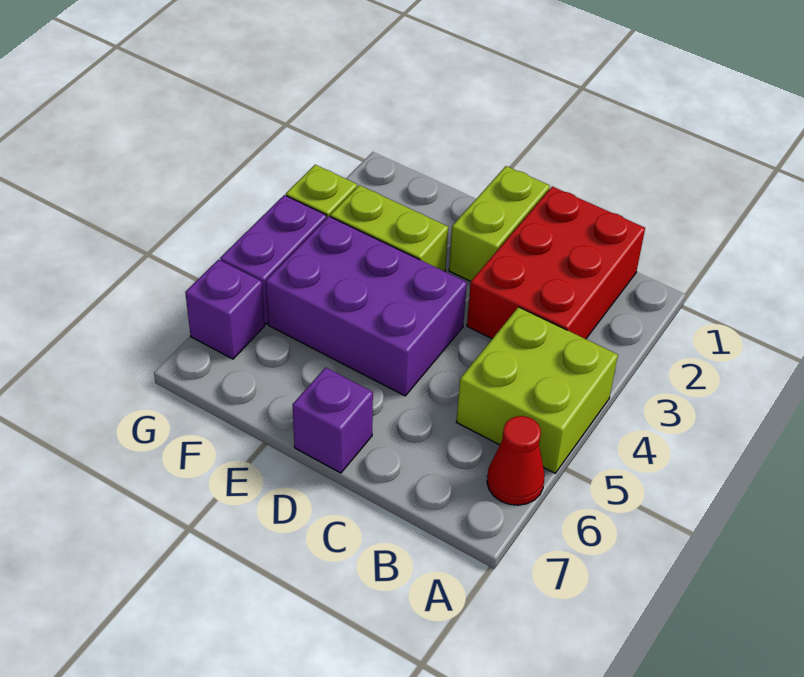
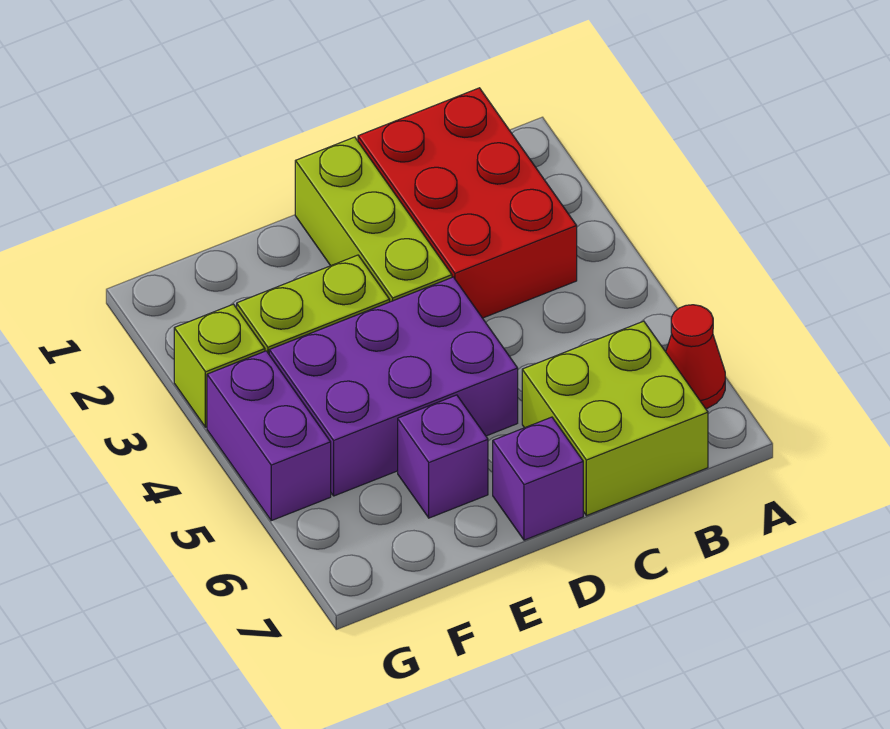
lime 2x2 brick [456,307,618,473] -> lime 2x2 brick moved to [522,321,708,516]
lime 1x2 brick [449,166,550,281] -> lime 1x3 brick [295,137,452,302]
purple 1x1 brick [185,259,265,359] -> purple 1x1 brick moved to [398,395,488,518]

